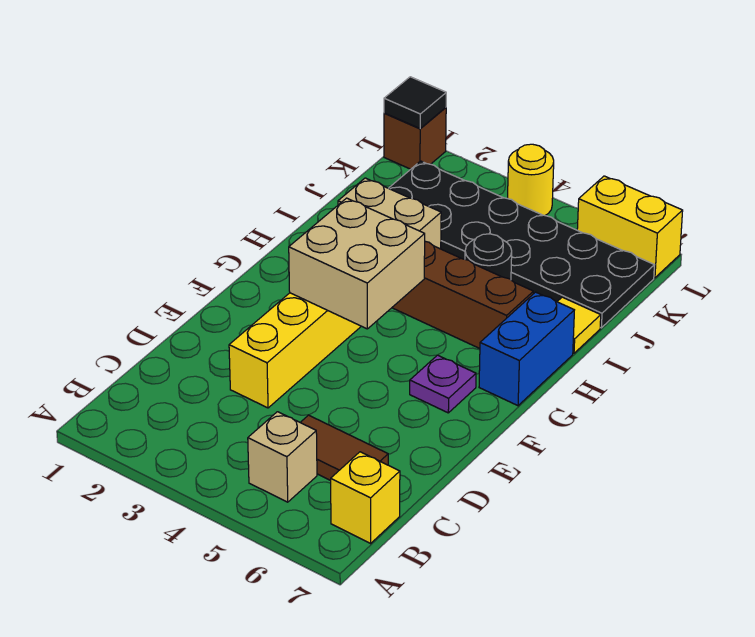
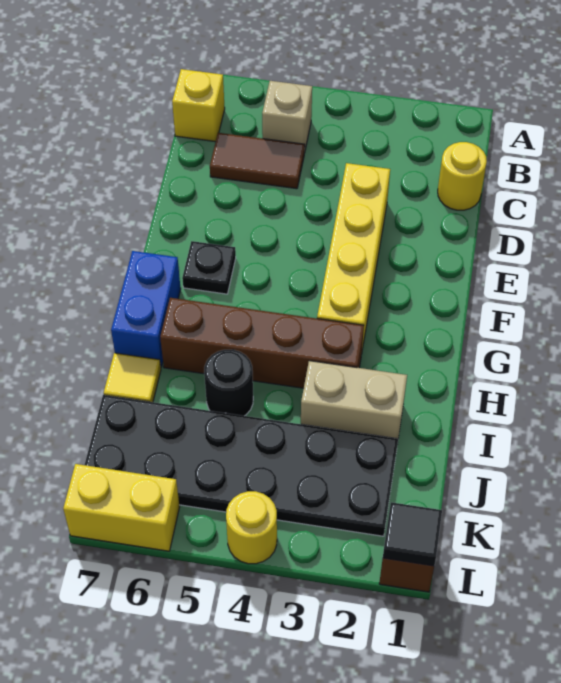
none -> yellow 1x1 round brick [438,142,487,210]
tan 2x2 brick [289,198,425,329] -> none
purple 1x1 plate [410,355,476,413] -> black 1x1 plate [182,241,236,294]

